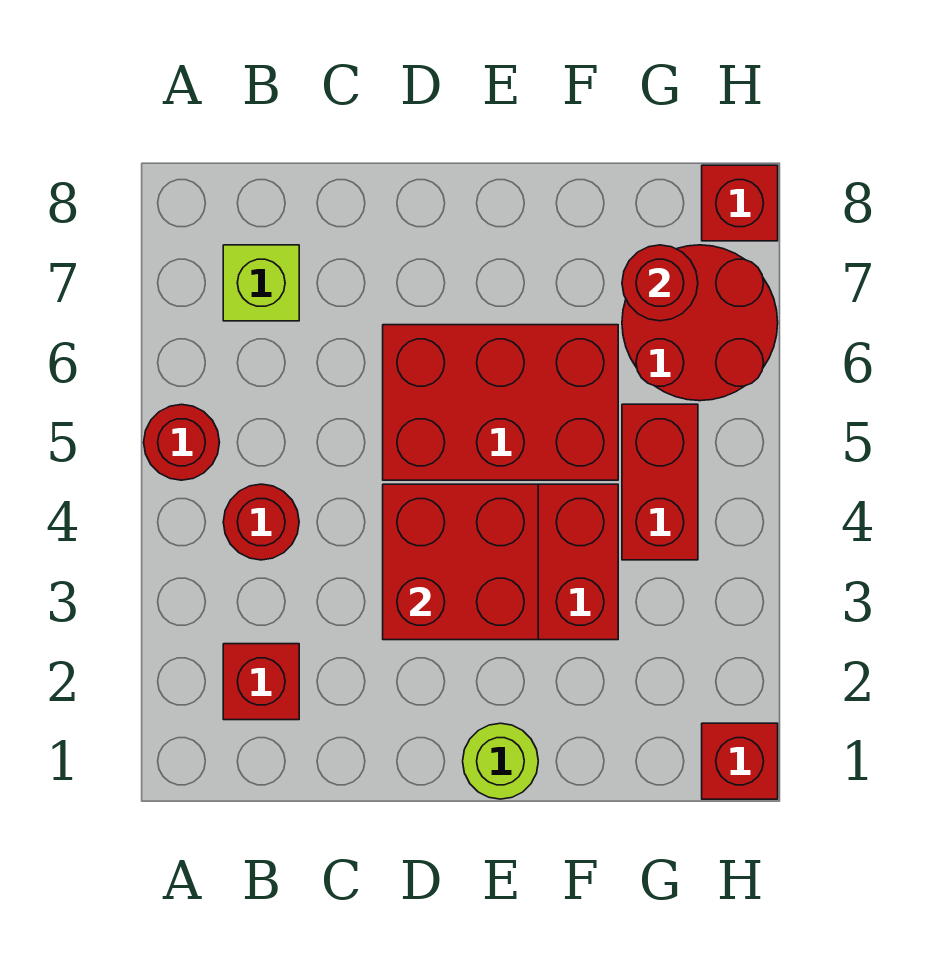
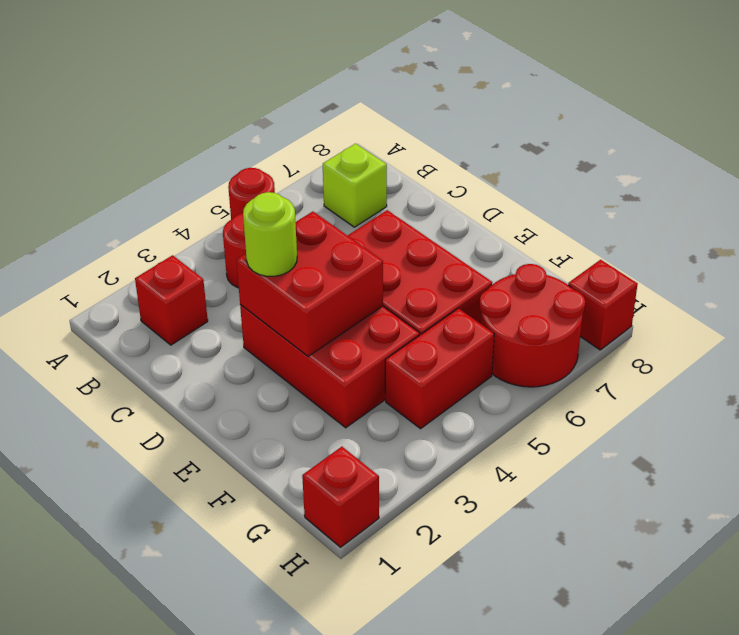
lime 1x1 round brick [463,723,538,799] -> lime 1x1 round brick moved to [243,192,297,276]
red 1x1 round brick [622,245,698,321] -> none

